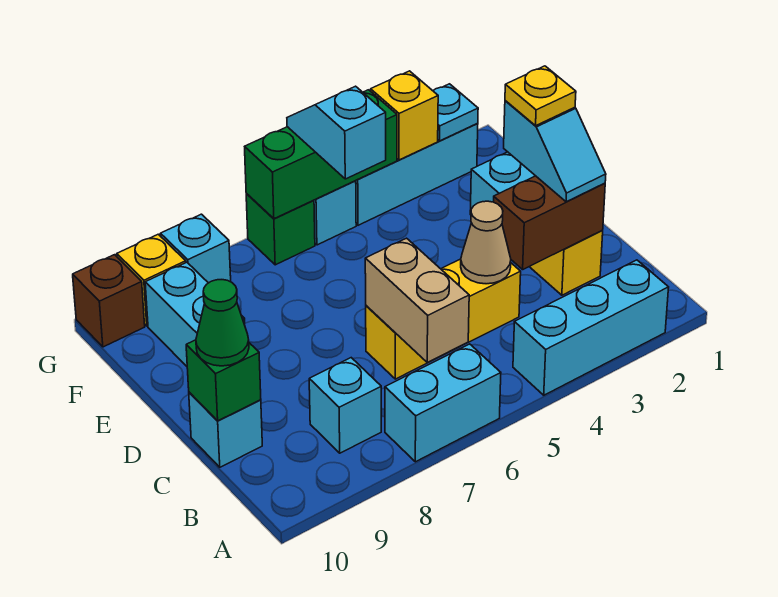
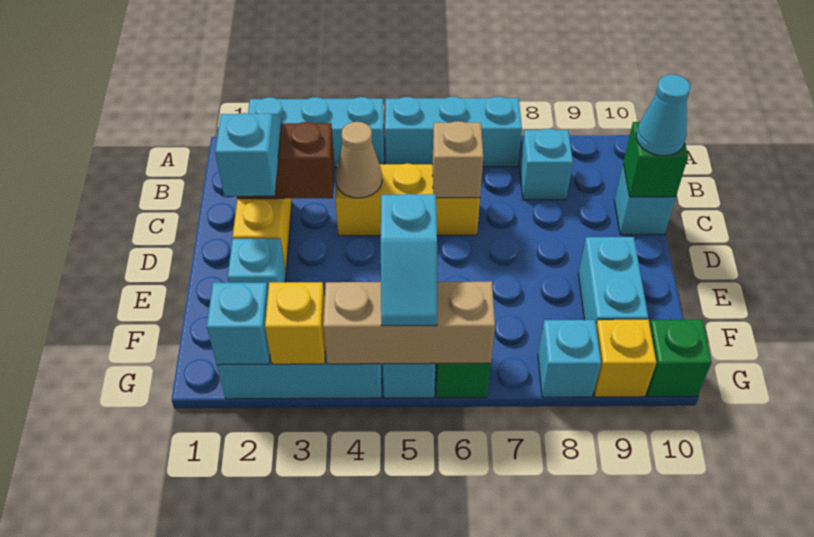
cyan 1x2 brick [385,344,501,462] -> cyan 1x3 brick [385,97,522,167]
tan 1x2 brick [365,238,469,362] -> tan 1x1 brick [432,121,483,198]
green 1x1 cone [196,280,249,366] -> cyan 1x1 cone [636,75,691,156]
yellow 1x1 plate [505,66,576,126] -> none
cyan 1x1 plate [433,84,478,141] -> cyan 1x1 brick [207,283,270,365]
green 1x3 brick [245,90,397,219] -> tan 1x3 brick [323,281,495,364]
brown 1x1 brick [73,255,145,347] -> green 1x1 brick [647,319,712,397]

